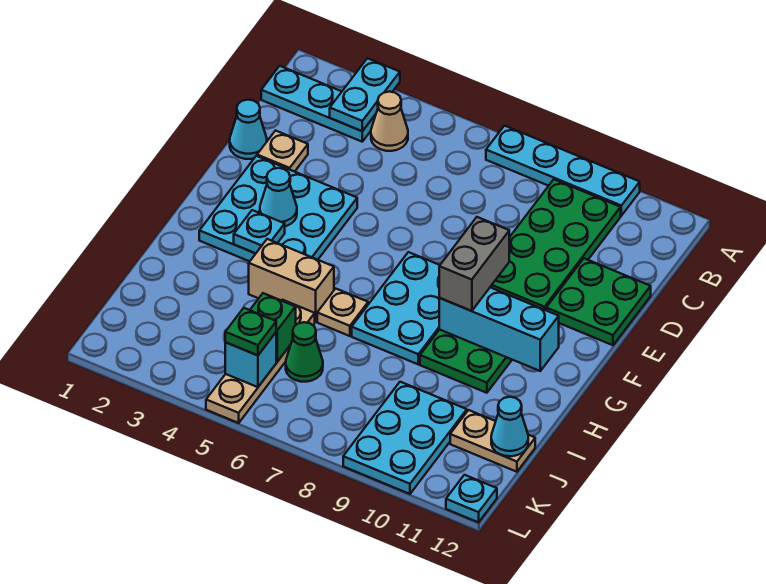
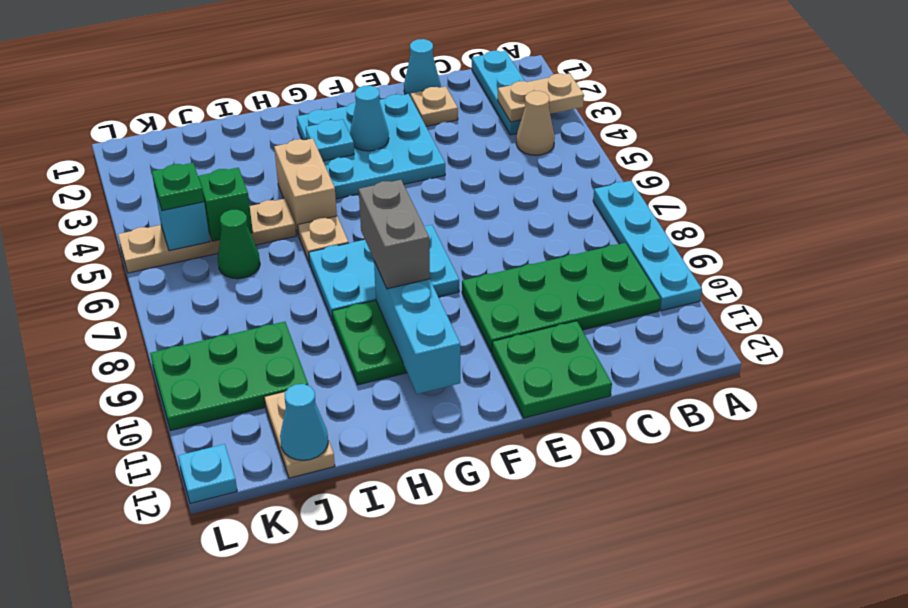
cyan 1x2 plate [330,58,400,131] -> tan 1x2 plate [498,73,584,122]
grey 1x2 brick [439,217,509,311] -> grey 1x2 brick turned to [359,180,430,289]
cyan 2x3 plate [343,382,467,494] -> green 2x3 plate [150,322,308,431]

